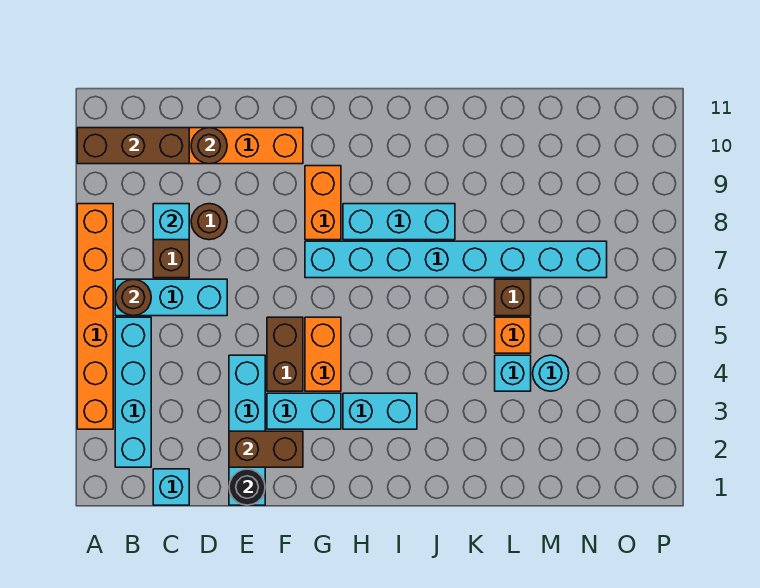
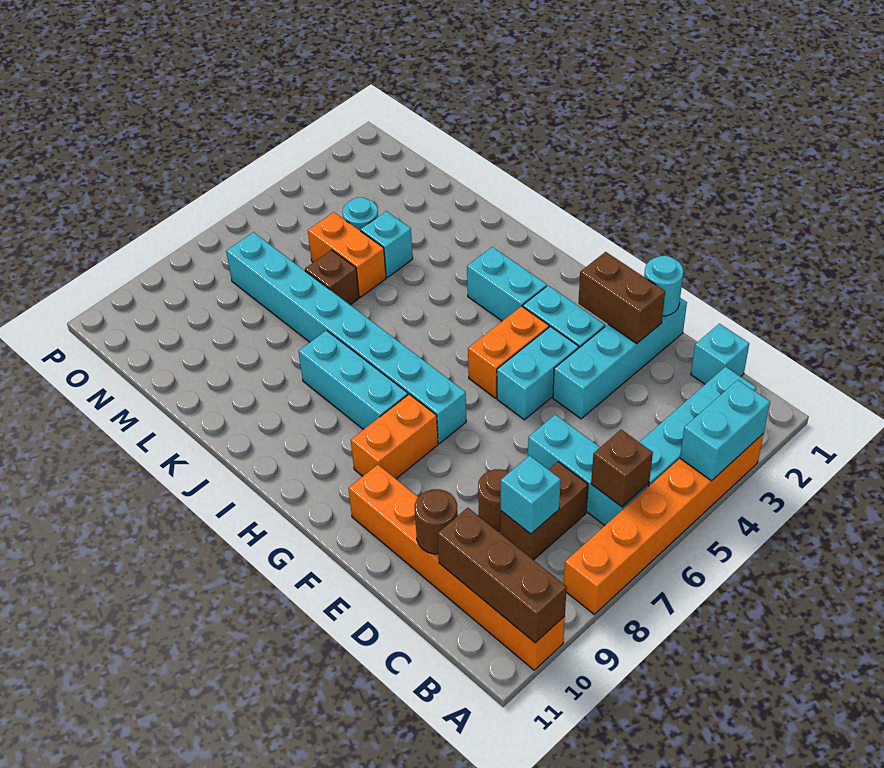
none -> cyan 1x2 brick [680,380,770,481]
brown 1x1 round brick [115,279,151,316] -> brown 1x1 brick [591,430,653,507]
black 1x1 round brick [229,469,265,505] -> cyan 1x1 round brick [644,256,683,316]
brown 1x2 brick [267,317,303,391] -> cyan 1x2 brick [497,327,579,420]
orange 1x1 brick [495,317,531,353] -> orange 1x2 brick [308,212,386,297]

